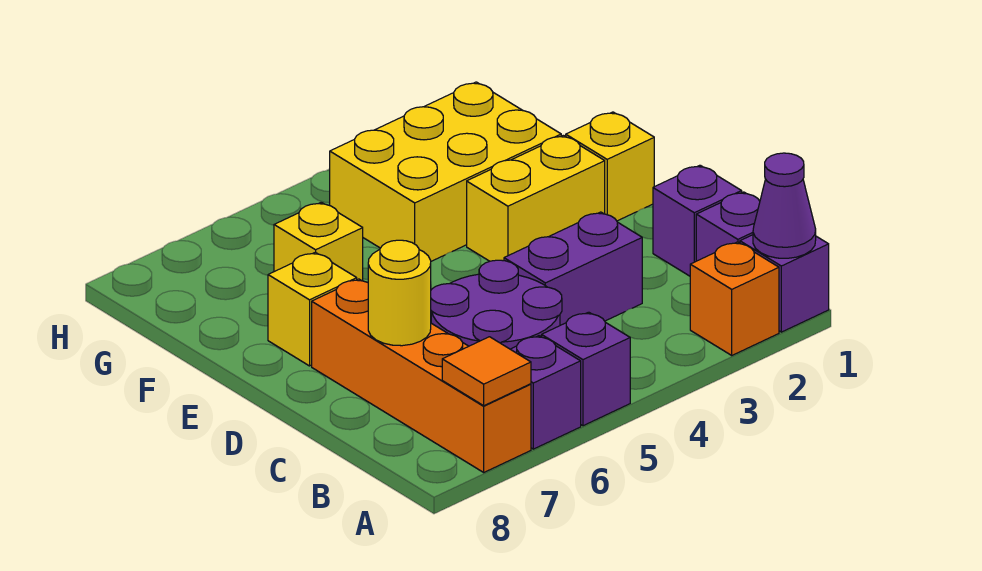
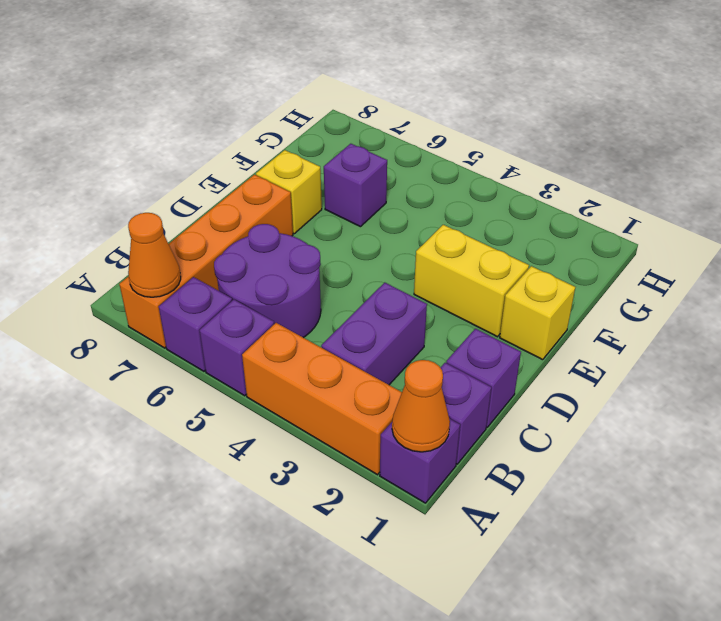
purple 1x1 cone [753,153,816,258] -> orange 1x1 cone [392,360,450,452]
orange 1x1 brick [690,242,779,355] -> orange 1x3 brick [242,323,402,475]
orange 1x1 tile [442,337,531,406] -> orange 1x1 cone [128,213,181,297]
purple 1x2 brick [504,212,642,325] -> purple 1x2 brick turned to [321,283,427,385]
yellow 1x1 round brick [368,240,431,346] -> none
yellow 2x3 brick [330,82,561,261] -> none
yellow 1x1 brick [274,202,363,281] -> purple 1x1 brick [324,144,387,227]

